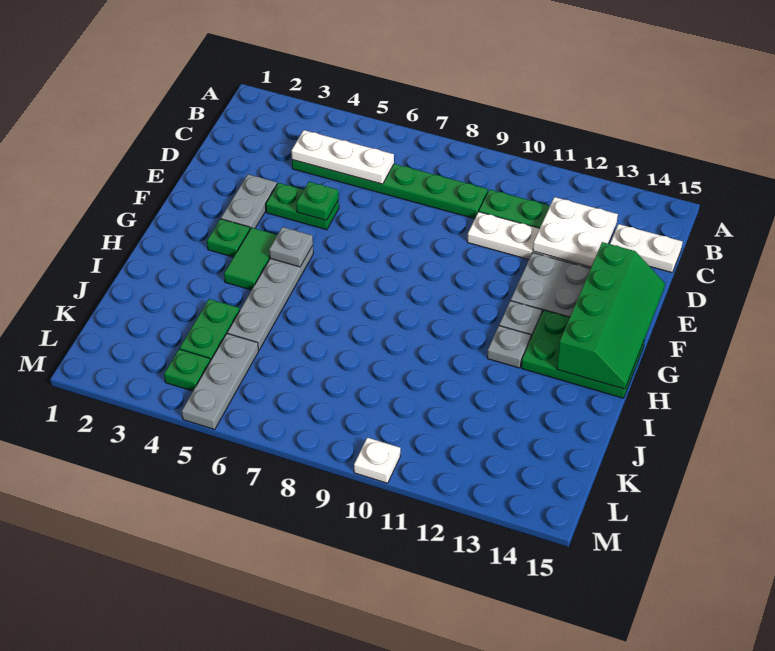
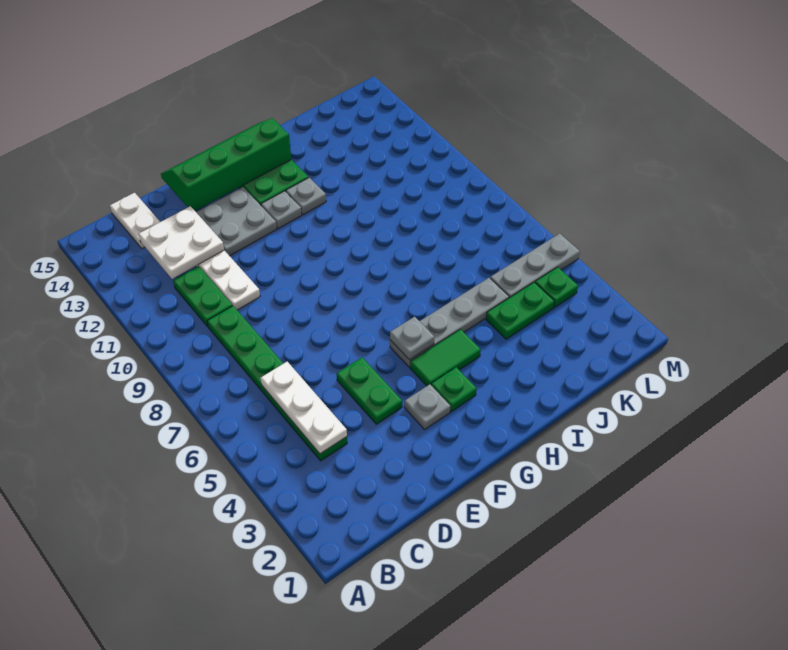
grey 1x2 plate [221,174,277,229] -> grey 1x1 plate [404,384,450,429]
green 1x1 plate [296,182,339,220] -> none
white 1x1 plate [354,438,401,483] -> none

